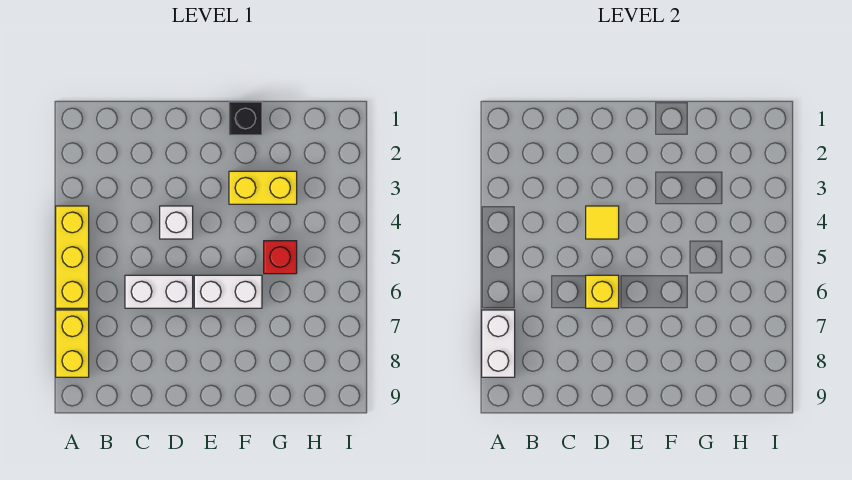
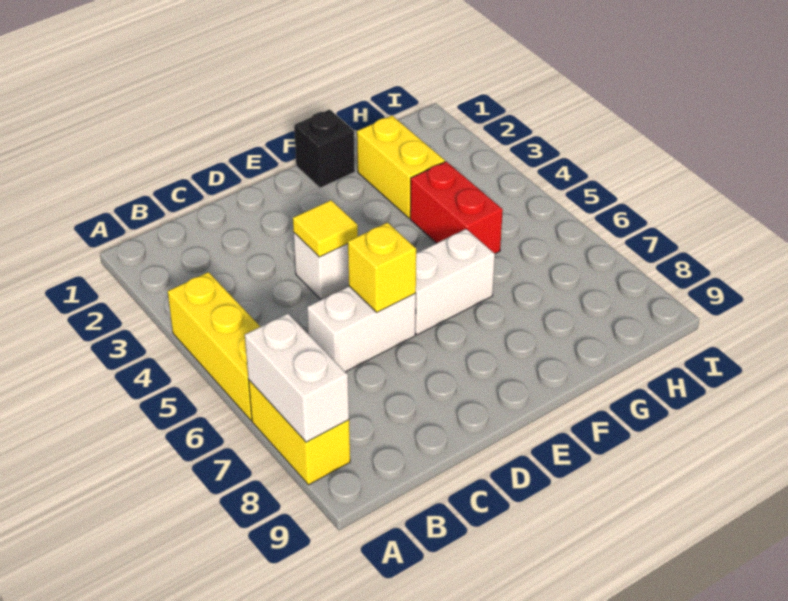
yellow 1x2 brick [229,171,297,204] -> yellow 1x2 brick turned to [357,116,445,218]
red 1x1 brick [264,241,297,274] -> red 1x2 brick [410,161,503,254]

